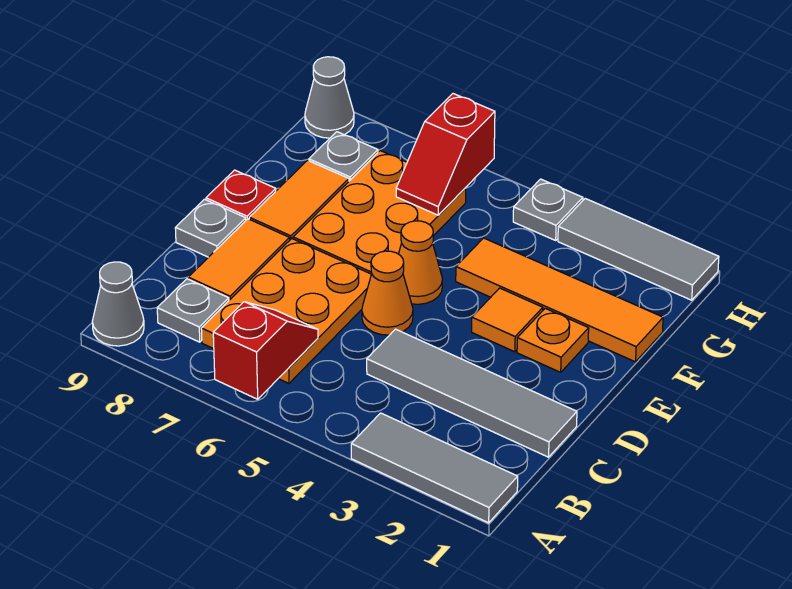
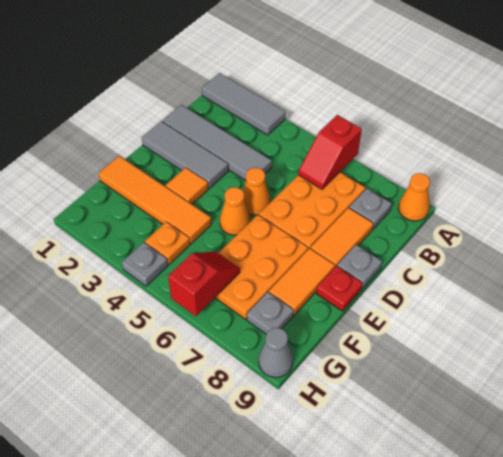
grey 1x1 cone [92,262,144,346] -> orange 1x1 cone [398,173,430,221]
orange 1x1 plate [517,308,589,372] -> orange 1x1 plate moved to [145,222,190,265]
grey 1x3 tile [558,199,719,300] -> grey 1x3 tile moved to [142,121,228,188]

